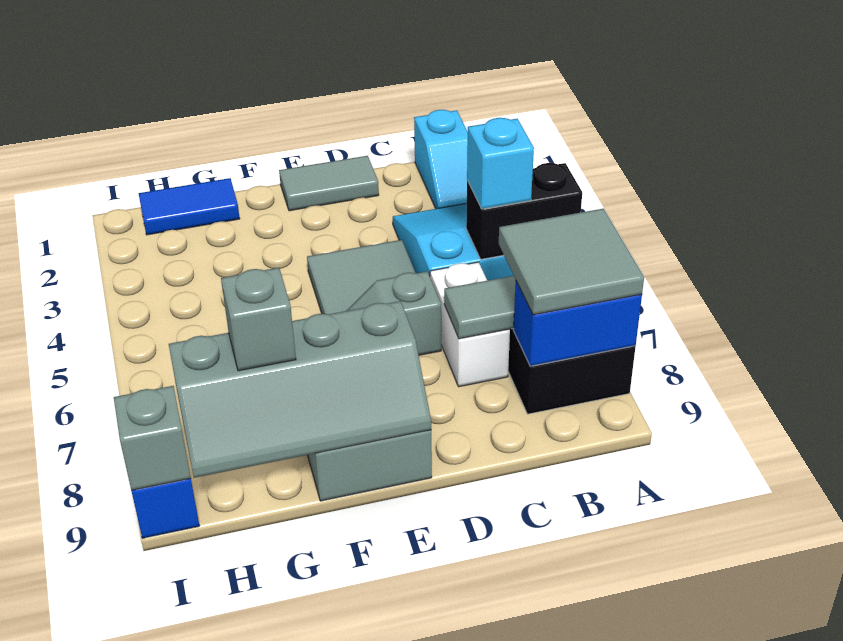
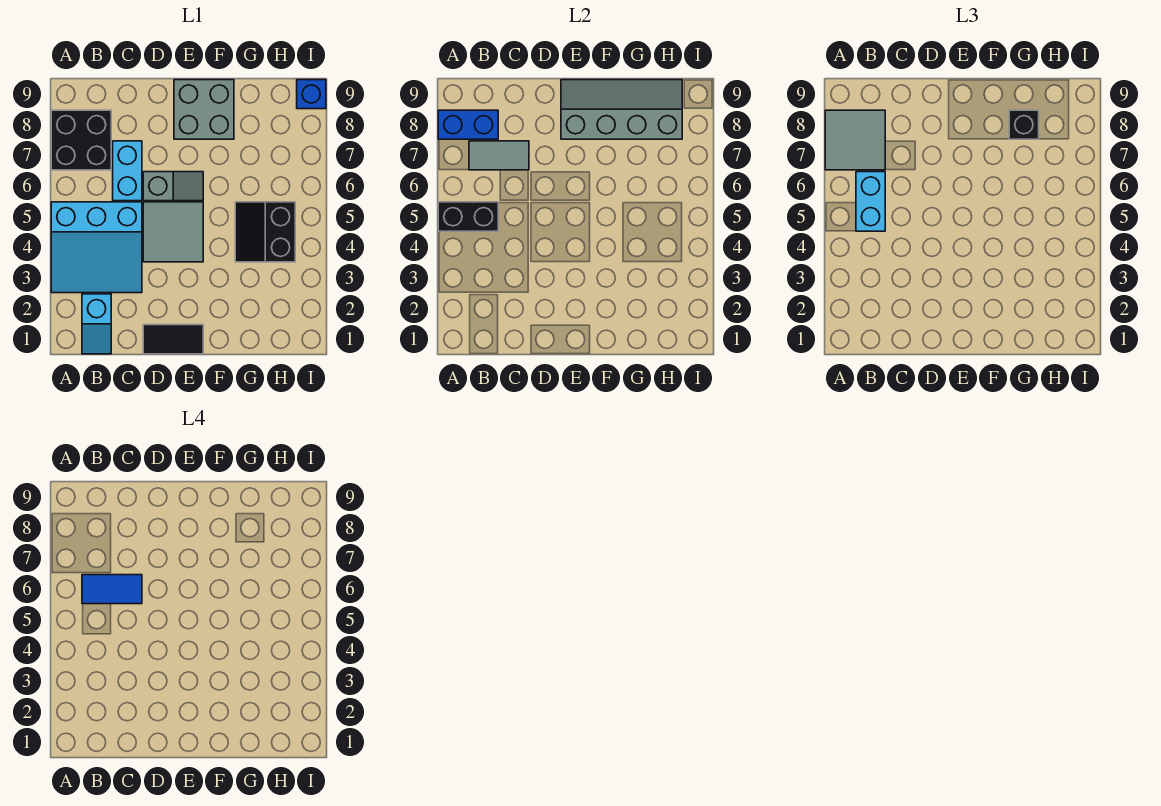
cyan 1x2 slope [414,110,468,209] -> cyan 1x2 slope turned to [82,294,111,354]
cyan 1x1 brick [467,118,534,209] -> cyan 1x2 brick [856,172,885,231]
white 1x2 brick [430,262,510,387] -> cyan 1x2 brick [113,141,142,201]
grey 1x2 tile [279,156,379,211] -> black 1x2 tile [143,325,203,354]
blue 1x2 tile [139,178,240,235] -> blue 1x2 tile moved to [82,575,142,604]
none -> black 2x2 slope [235,202,295,262]
grey 1x1 brick [221,268,296,371] -> black 1x1 brick [1009,110,1039,139]
grey 1x1 brick [114,386,191,490] -> none

